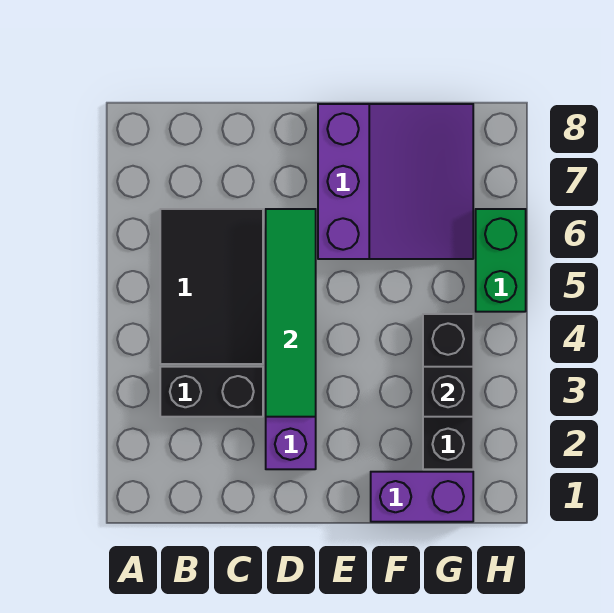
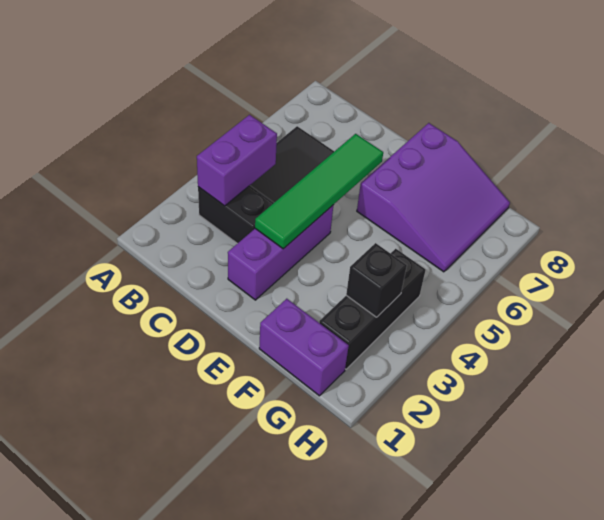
none -> purple 1x2 brick [197,115,277,206]
green 1x2 brick [476,209,526,312] -> none

